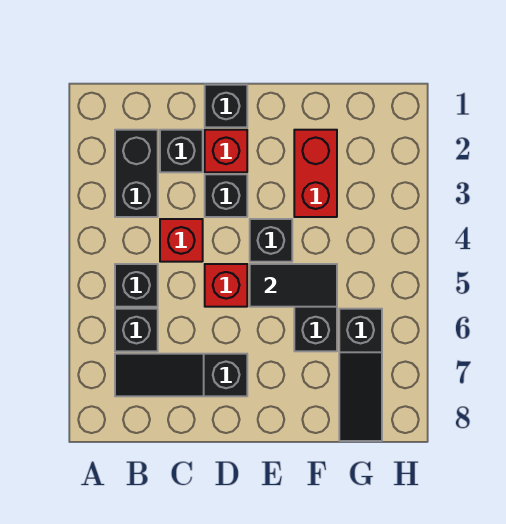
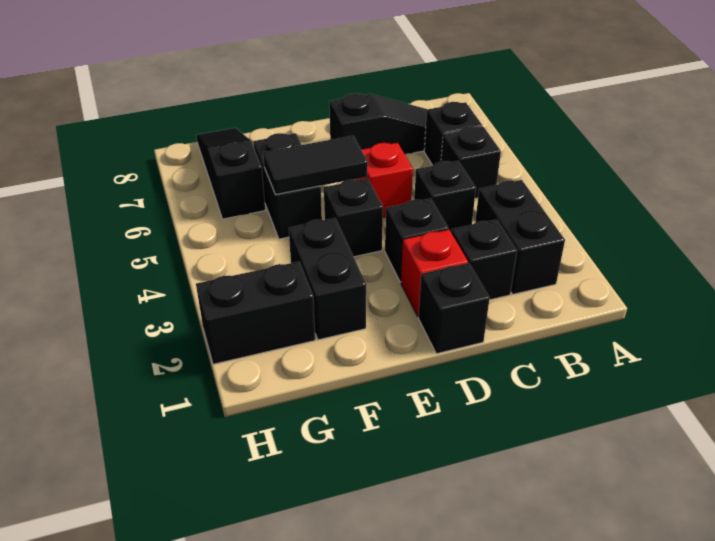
red 1x1 brick [160,219,203,262] -> black 1x1 brick [414,161,476,232]
red 1x2 brick [294,130,337,217] -> black 1x2 brick [289,218,366,340]
none -> black 1x2 brick [196,262,315,364]

